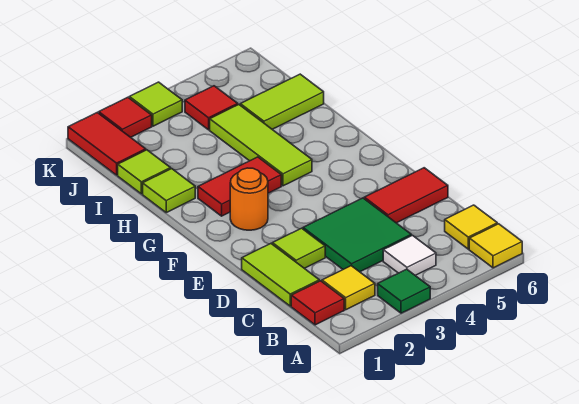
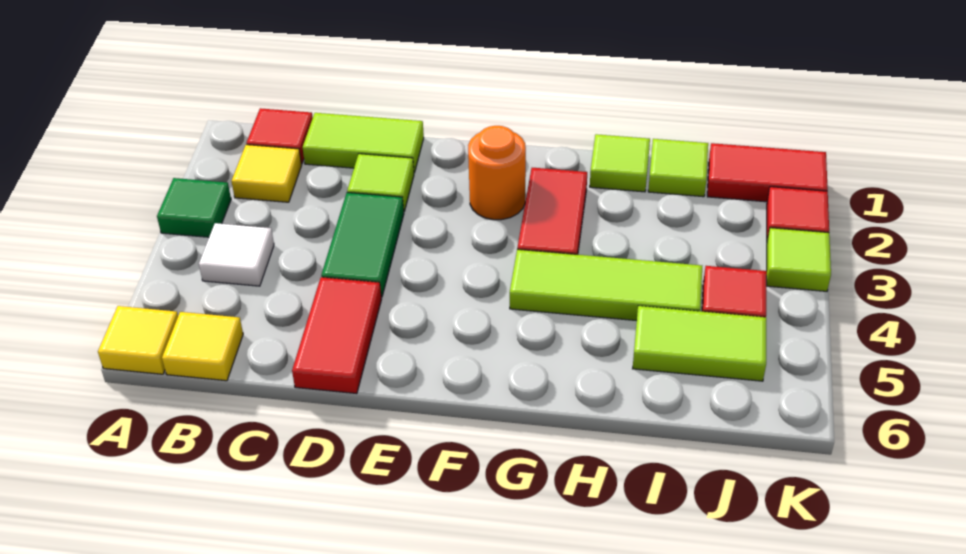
green 2x2 tile [303,198,411,272] -> green 1x2 tile [321,193,404,297]
lime 1x2 tile [240,74,324,129] -> lime 1x2 tile turned to [633,306,766,381]

